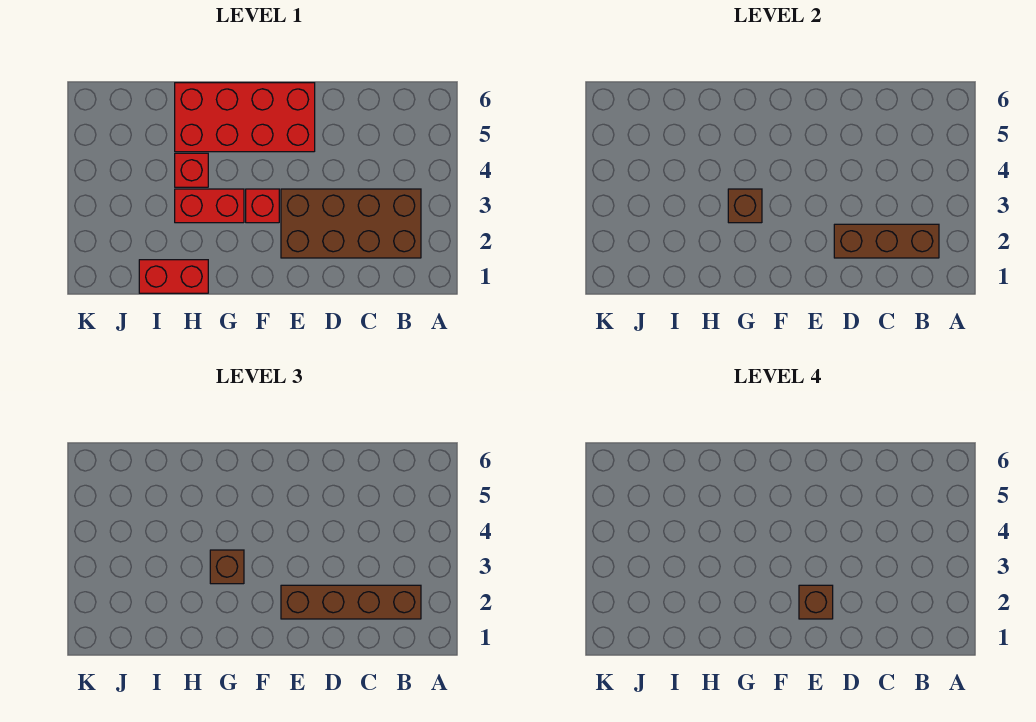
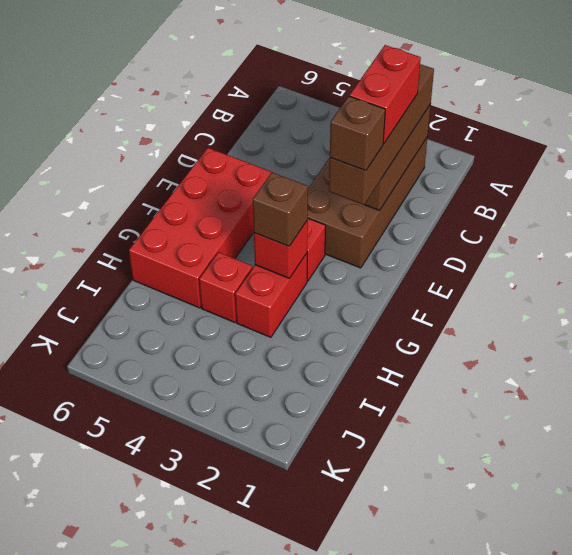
brown 1x1 brick [728,189,762,223] -> red 1x1 brick [254,220,308,278]
red 1x2 brick [139,260,208,293] -> red 1x2 brick moved to [350,45,421,143]

